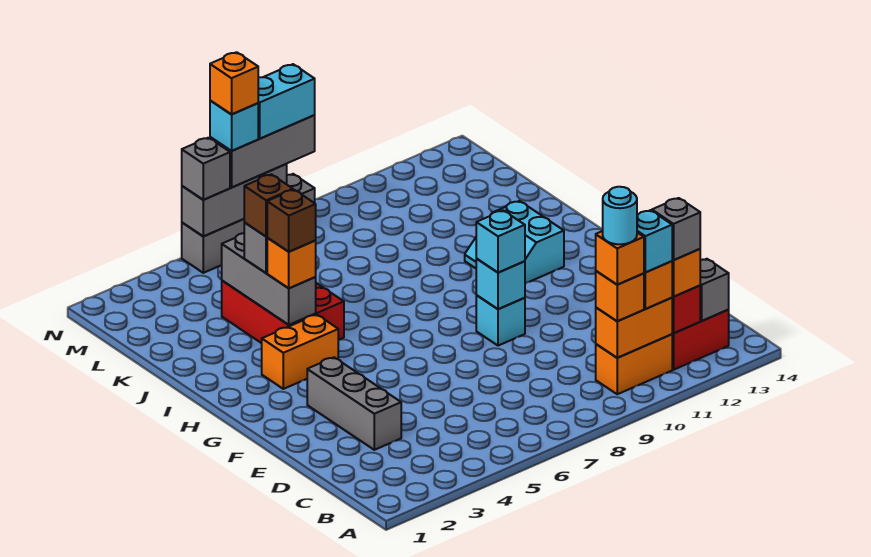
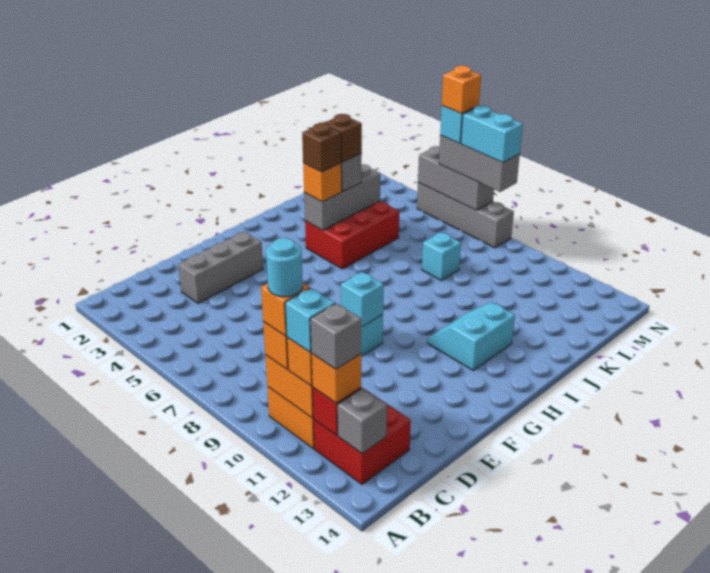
cyan 1x1 brick [476,210,525,272] -> cyan 1x1 brick moved to [422,232,461,281]
orange 1x2 brick [262,315,338,389] -> none
grey 1x1 brick [182,138,230,200] -> none

